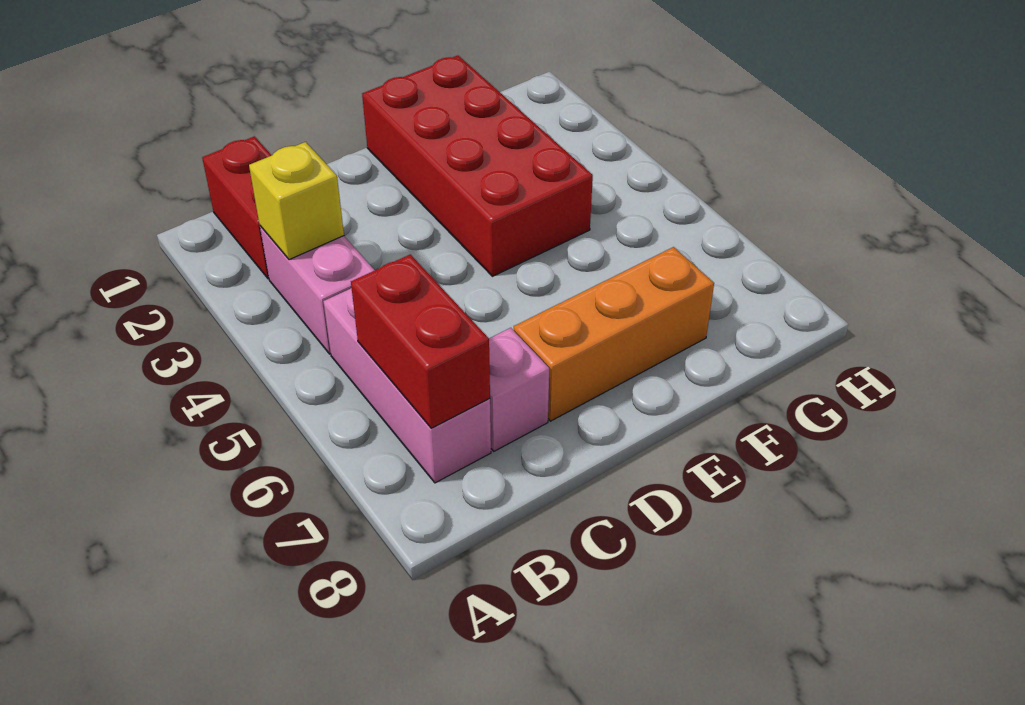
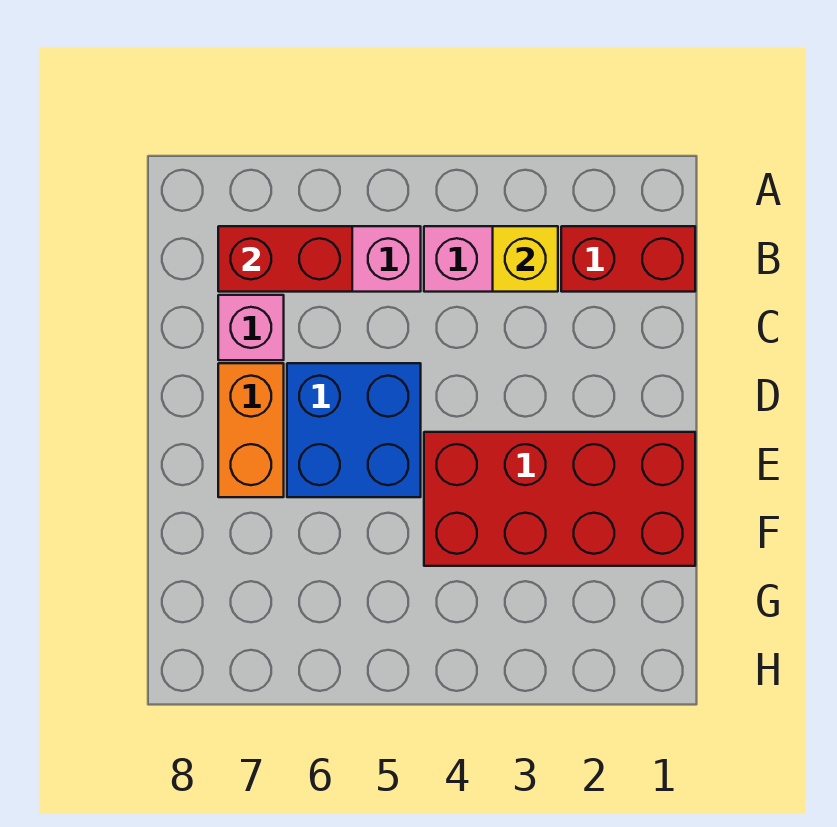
none -> blue 2x2 brick [287,363,421,497]
orange 1x3 brick [514,247,714,421] -> orange 1x2 brick [218,363,284,497]

